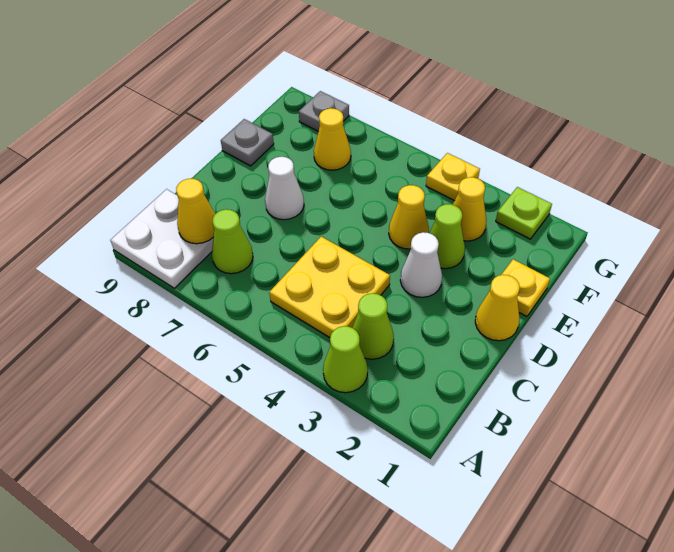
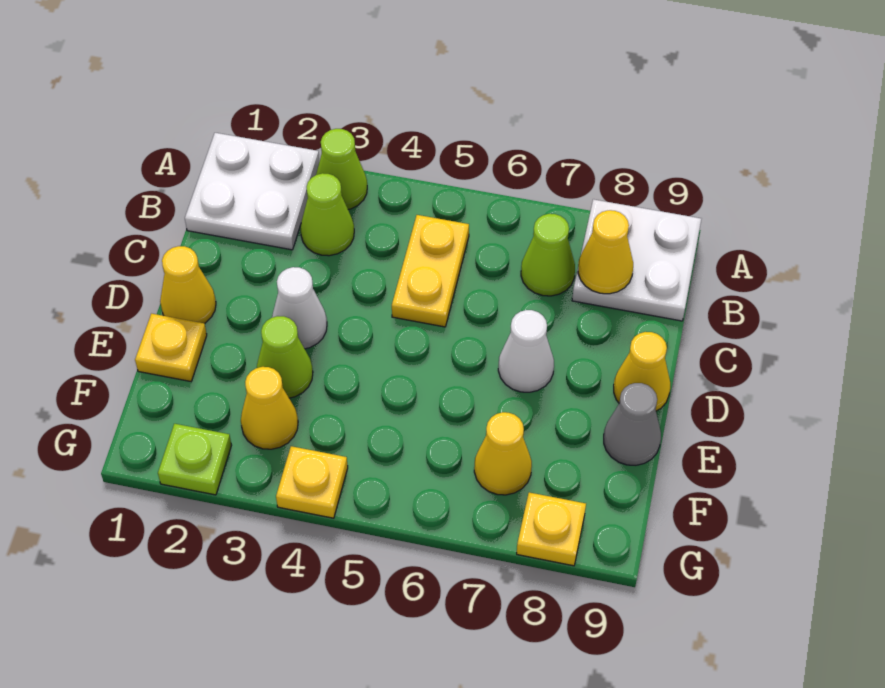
none -> white 2x2 plate [185,133,319,250]
yellow 2x2 plate [269,237,390,338] -> yellow 1x2 plate [392,215,469,327]
yellow 1x1 cone [389,185,429,249] -> yellow 1x1 cone moved to [614,332,670,411]
grey 1x1 plate [221,119,274,166] -> grey 1x1 cone [604,383,661,465]
grey 1x1 plate [299,91,349,131] -> yellow 1x1 plate [517,492,586,566]

